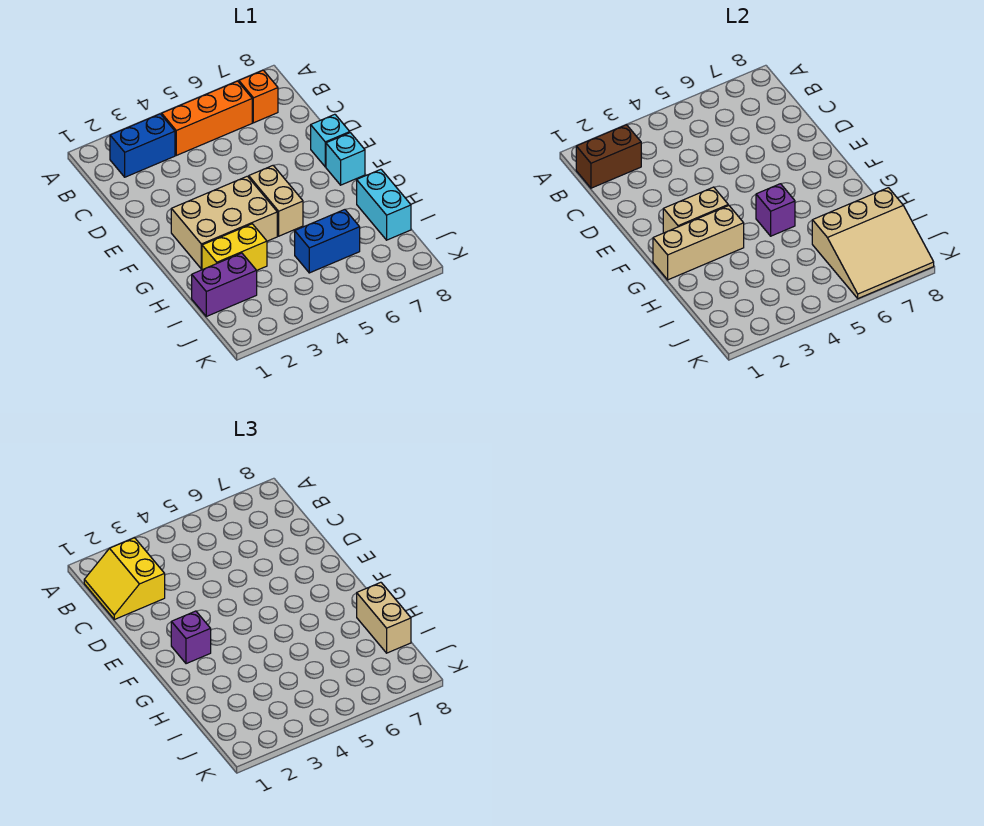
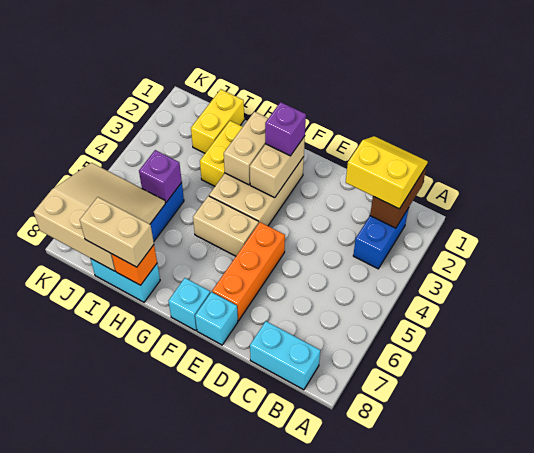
orange 1x3 brick [162,81,252,155] -> orange 1x3 brick moved to [212,222,285,321]
orange 1x1 brick [239,70,278,123] -> orange 1x1 brick moved to [112,245,157,285]
none -> cyan 1x2 brick [250,321,320,390]
tan 1x3 brick [653,205,744,280] -> tan 1x2 brick [224,112,268,185]
purple 1x1 brick [756,184,795,236] -> purple 1x1 brick moved to [139,150,182,203]
purple 1x2 brick [192,253,257,316] -> yellow 1x2 brick [191,89,244,153]
tan 3x3 slope [812,188,934,298] -> tan 3x3 slope turned to [34,163,165,271]

